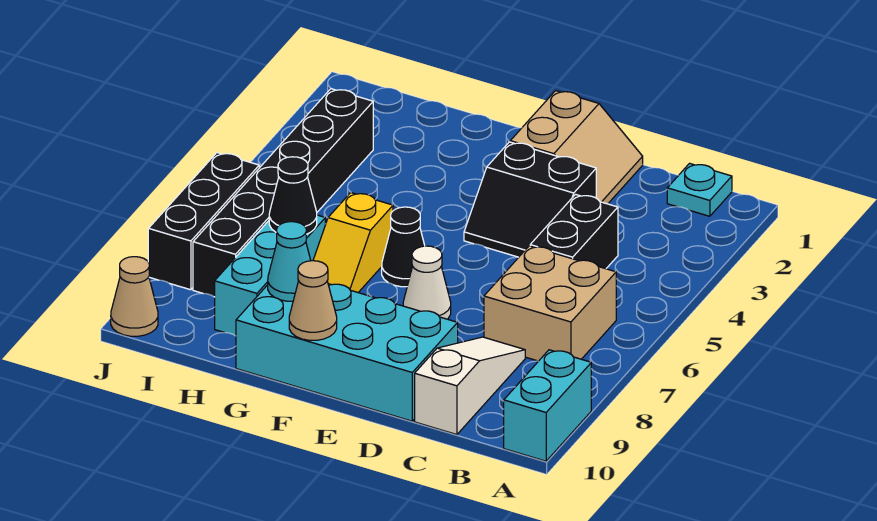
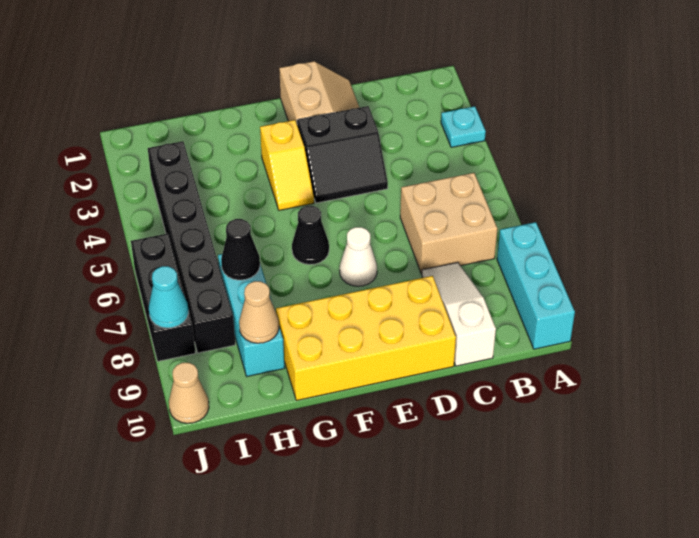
cyan 1x2 brick [504,350,591,461] -> cyan 1x3 brick [497,222,575,349]
cyan 1x1 plate [667,163,732,216] -> cyan 1x1 plate moved to [441,106,486,147]
black 1x2 brick [530,194,618,269] -> none
cyan 2x4 brick [236,284,458,421] -> yellow 2x4 brick [276,276,456,401]
tan 1x1 cone [289,261,337,340] -> tan 1x1 cone moved to [239,281,279,343]
yellow 1x2 slope [313,193,393,292] -> yellow 1x2 slope moved to [260,120,314,210]
cyan 1x1 cone [268,222,311,301] -> cyan 1x1 cone moved to [149,266,189,328]

